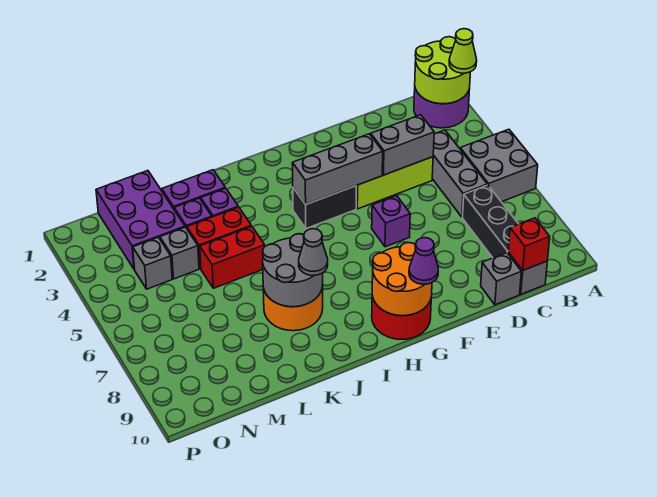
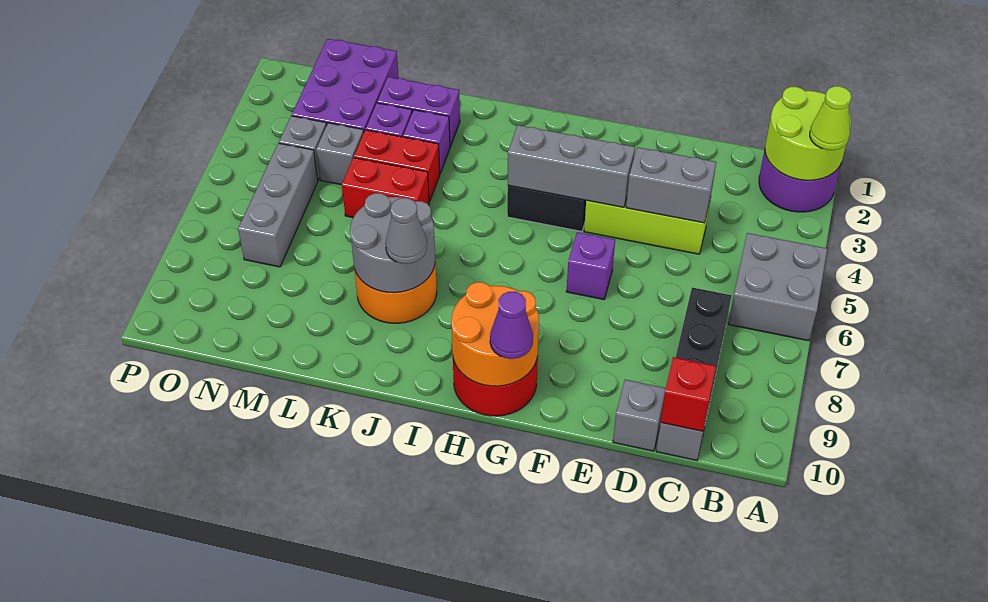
grey 1x3 brick [432,130,487,217] -> grey 1x3 brick moved to [238,143,318,267]

